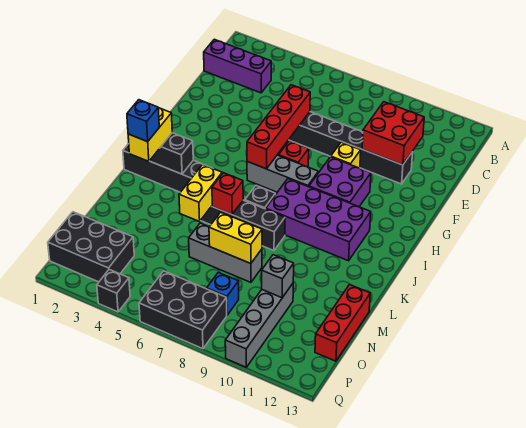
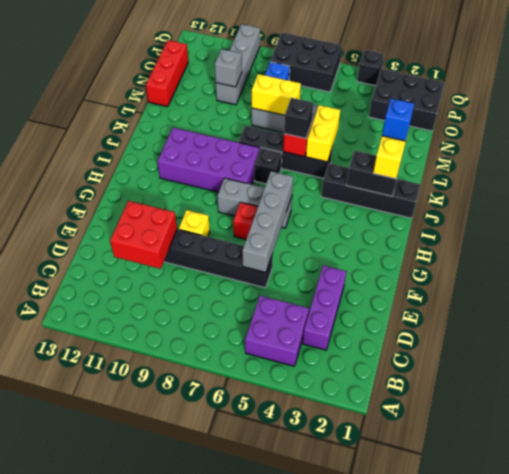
purple 1x3 brick [204,39,271,93] -> purple 1x3 brick turned to [303,265,347,350]
red 1x4 brick [247,85,310,169] -> grey 1x4 brick [242,171,293,272]
purple 2x2 brick [309,157,371,207] -> purple 2x2 brick moved to [245,296,309,366]
none -> black 1x1 brick [284,98,313,138]

